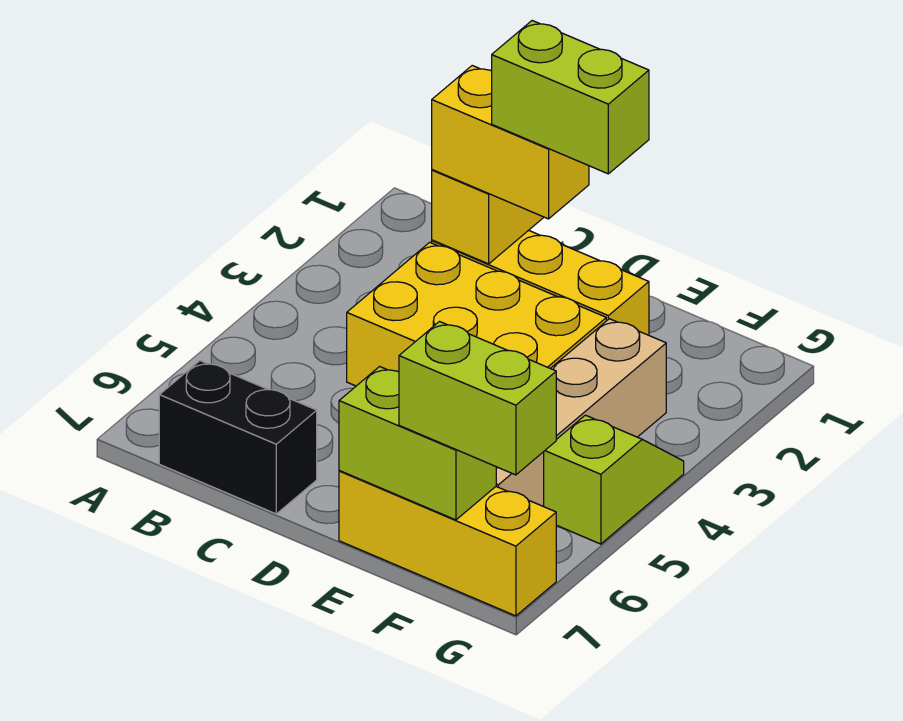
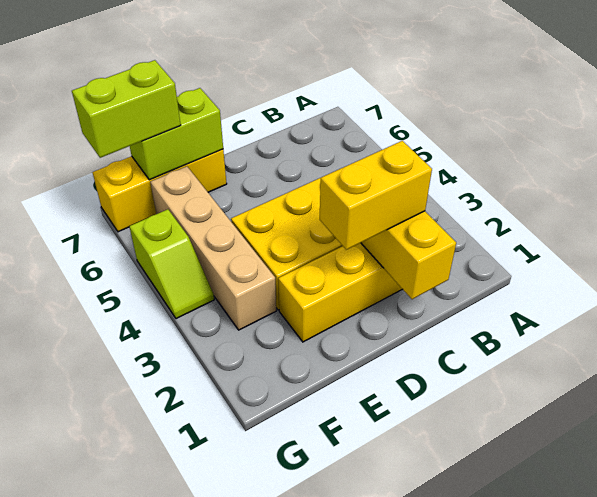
black 1x2 brick [159,361,317,514] -> none
lime 1x2 brick [492,21,649,174] -> none

